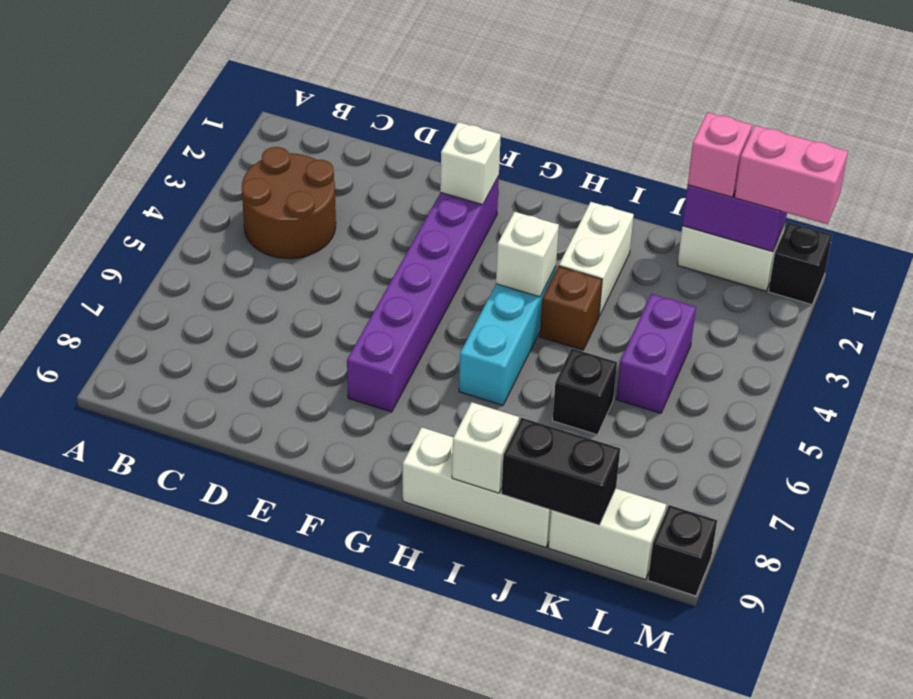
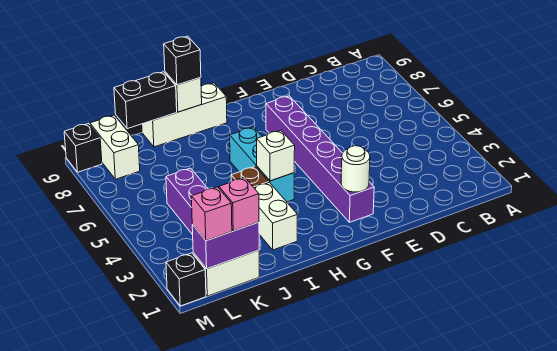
brown 2x2 round brick [242,147,336,259] -> none
white 1x1 brick [440,122,501,205] -> white 1x1 round brick [341,146,370,192]
black 1x1 brick [552,349,617,435] -> black 1x1 brick moved to [164,36,201,85]
white 1x2 brick [549,489,666,579] -> white 1x2 brick turned to [90,115,140,179]
pink 1x2 brick [735,126,848,224] -> pink 1x1 brick [191,187,232,241]

